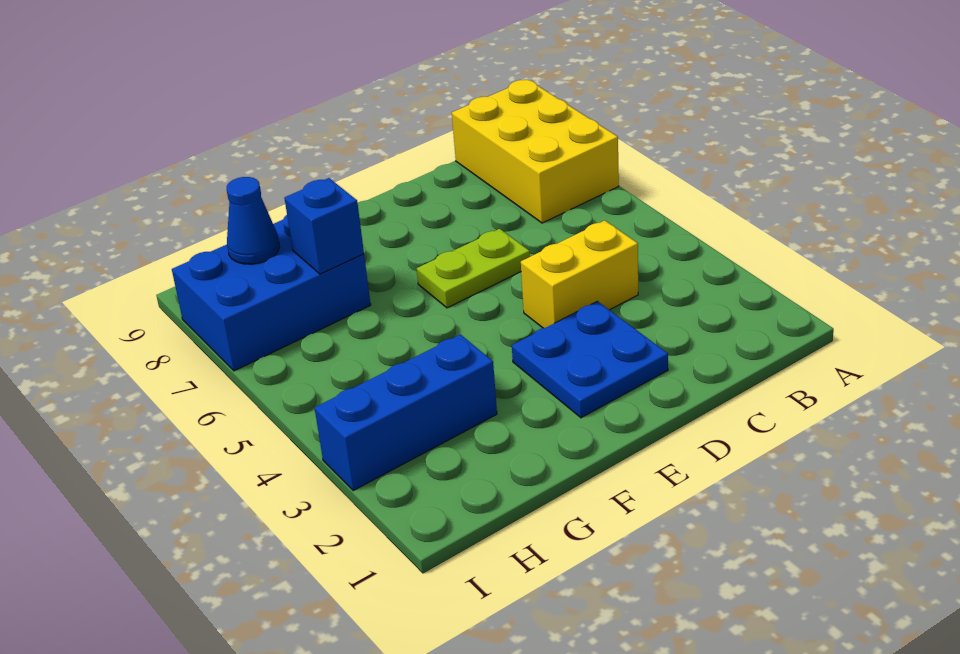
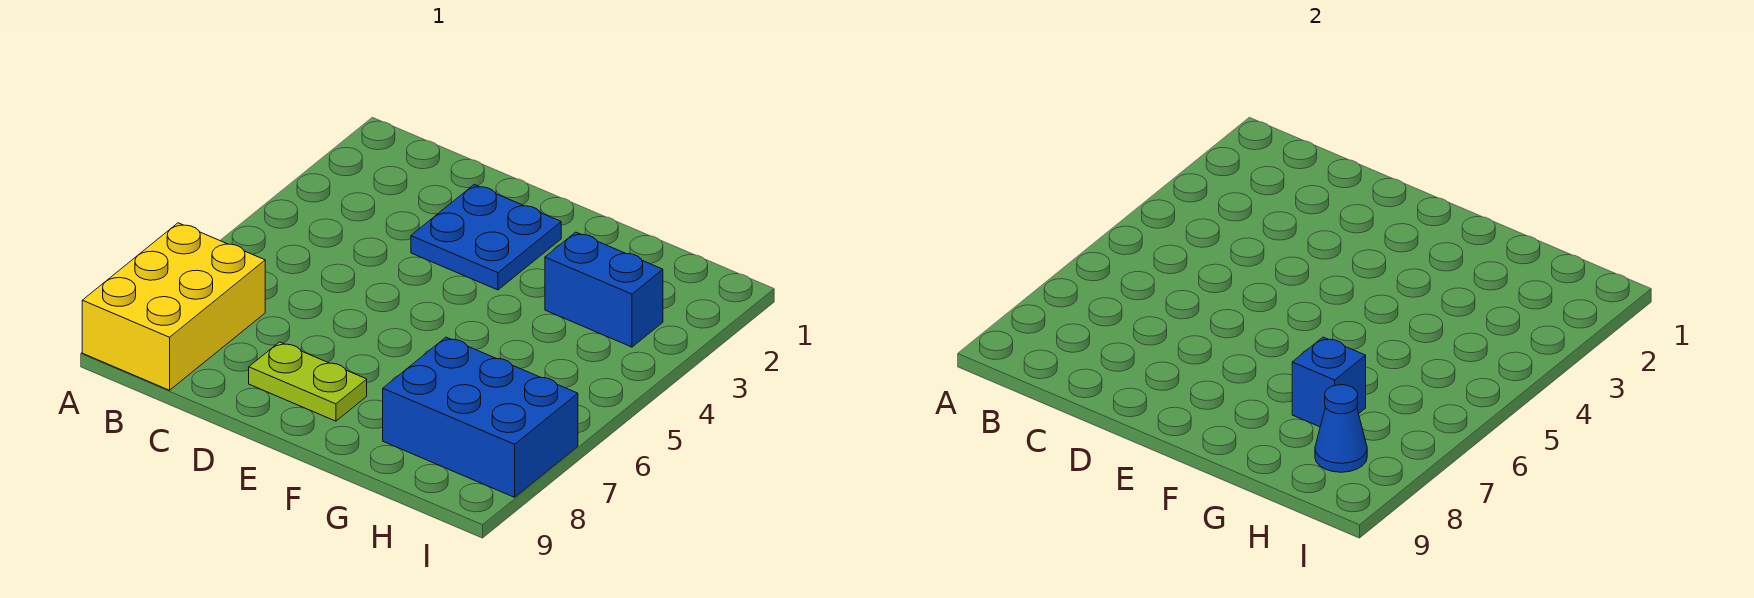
yellow 1x2 brick [521,220,638,328] -> none
lime 1x2 plate [417,229,530,308] -> lime 1x2 plate moved to [249,342,367,421]
blue 1x3 brick [314,334,497,490] -> blue 1x2 brick [545,232,663,347]

